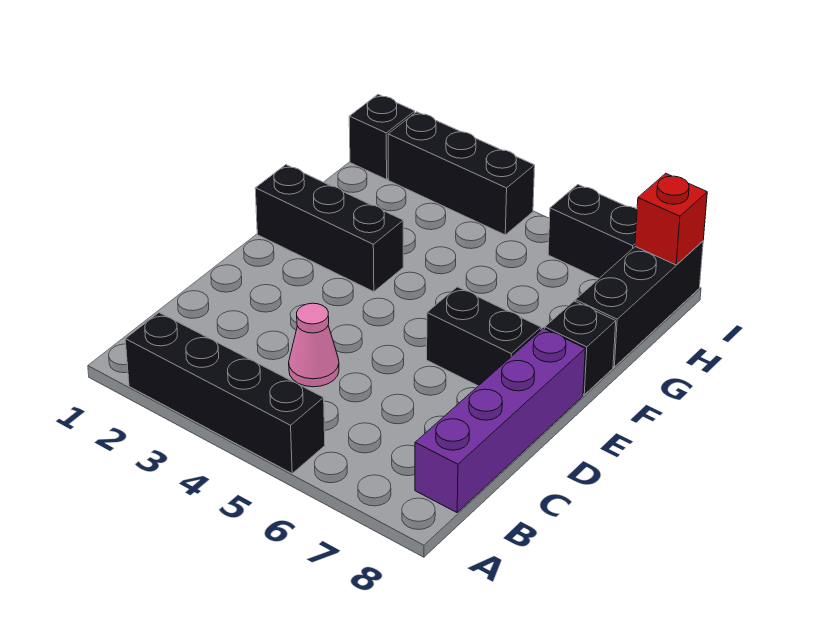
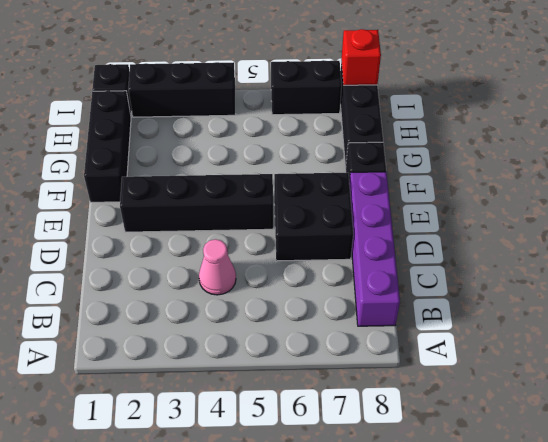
black 1x4 brick [125,313,325,473] -> black 1x4 brick moved to [120,174,273,232]
black 1x2 brick [427,287,541,386] -> black 2x2 brick [274,173,353,261]
black 1x3 brick [255,165,403,292] -> black 1x3 brick turned to [84,91,131,202]

